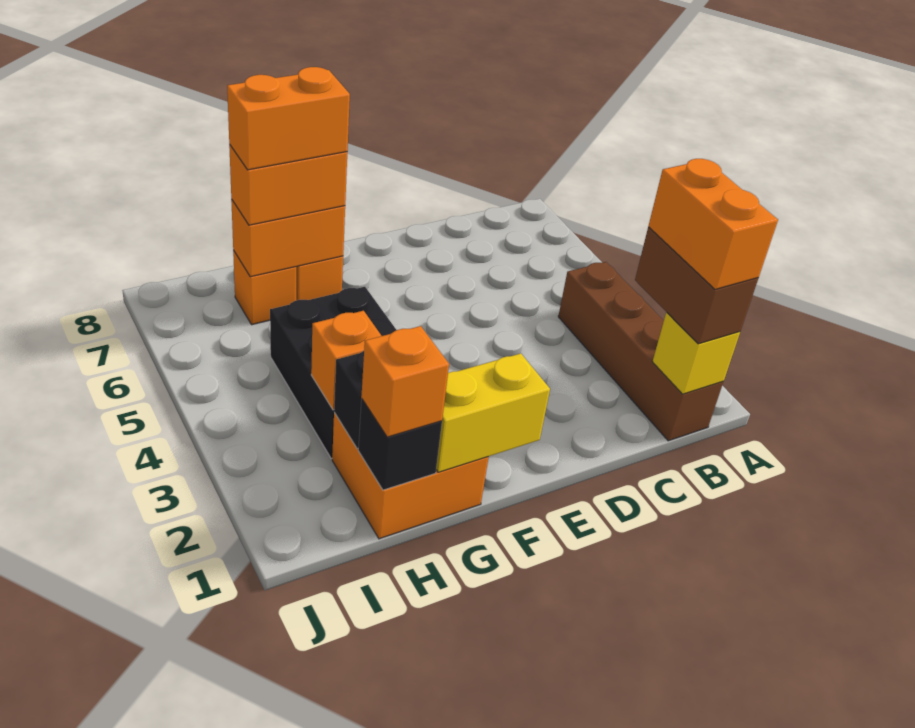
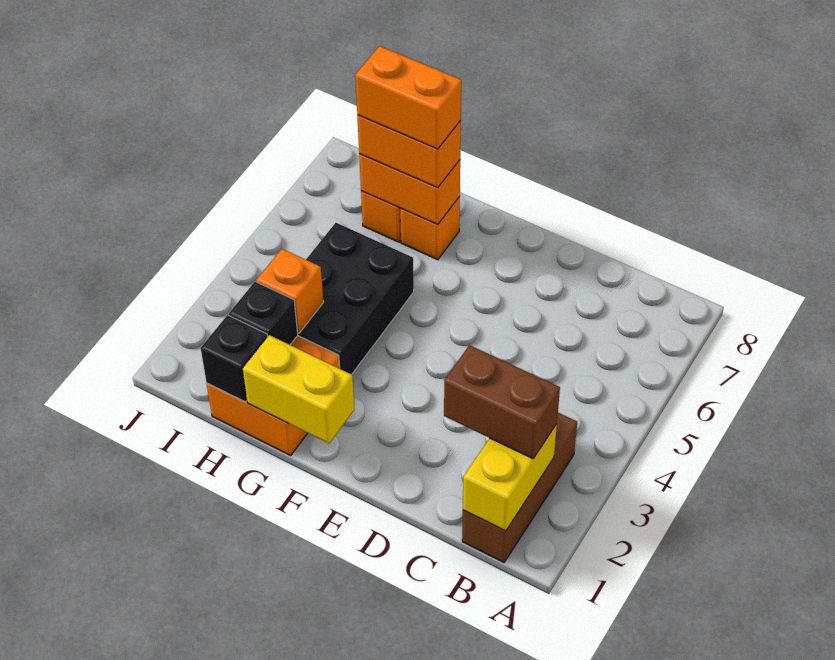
brown 1x4 brick [558,262,723,441] -> brown 1x3 brick [462,413,577,562]
yellow 1x1 brick [652,312,740,394] -> yellow 1x2 brick [463,424,557,531]
brown 1x2 brick [635,227,758,344] -> brown 1x2 brick turned to [444,345,560,459]
orange 1x2 brick [648,159,778,289] -> none
orange 1x1 brick [361,326,449,437] -> none

